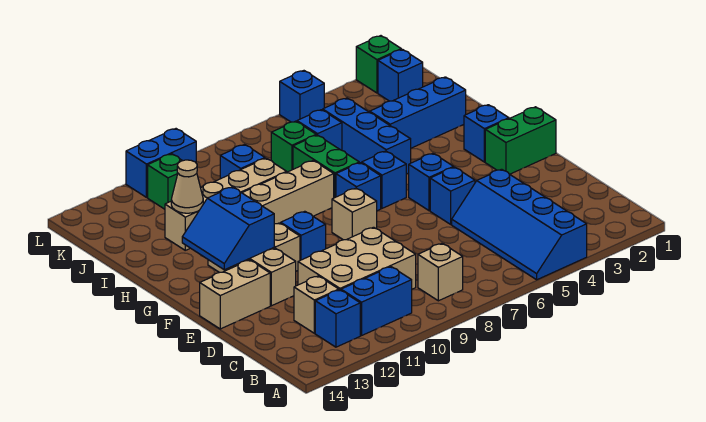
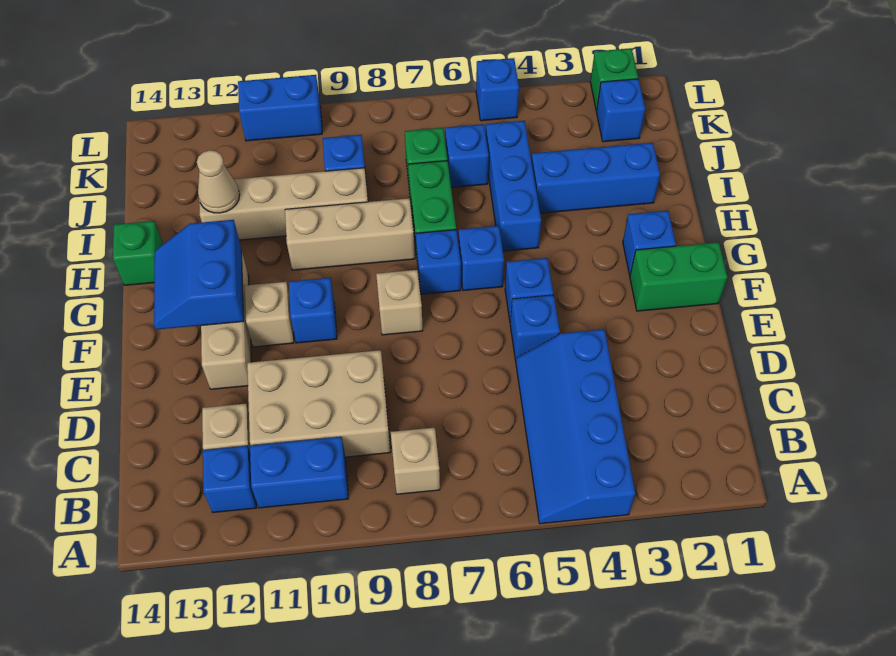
tan 1x2 brick [200,260,270,329] -> none
green 1x1 brick [148,154,182,209] -> green 1x1 brick moved to [113,221,163,285]

